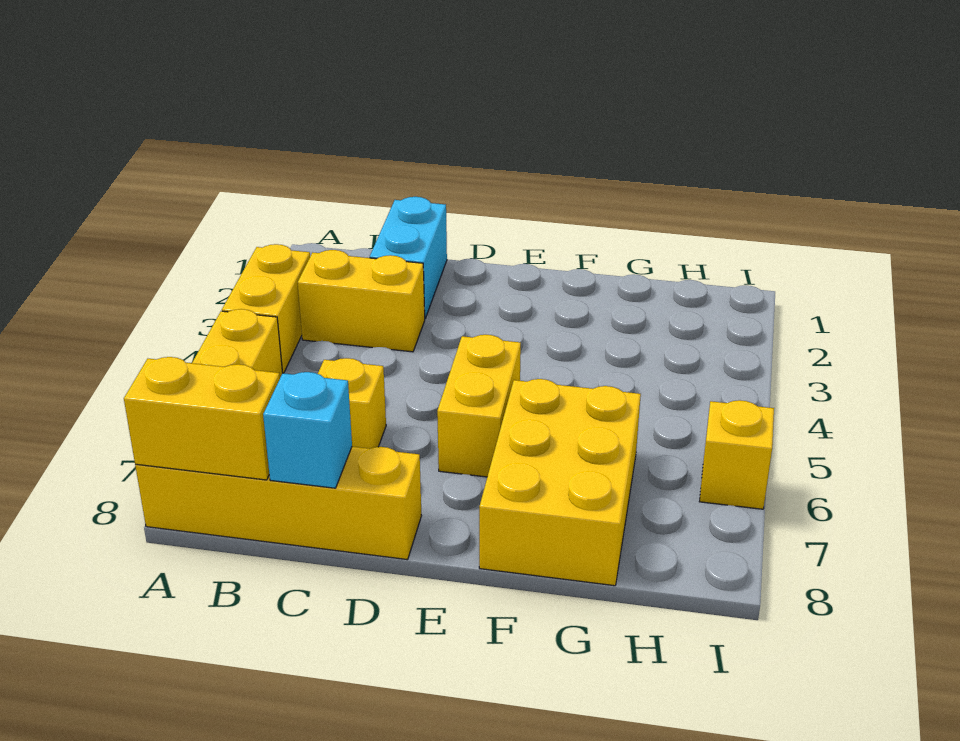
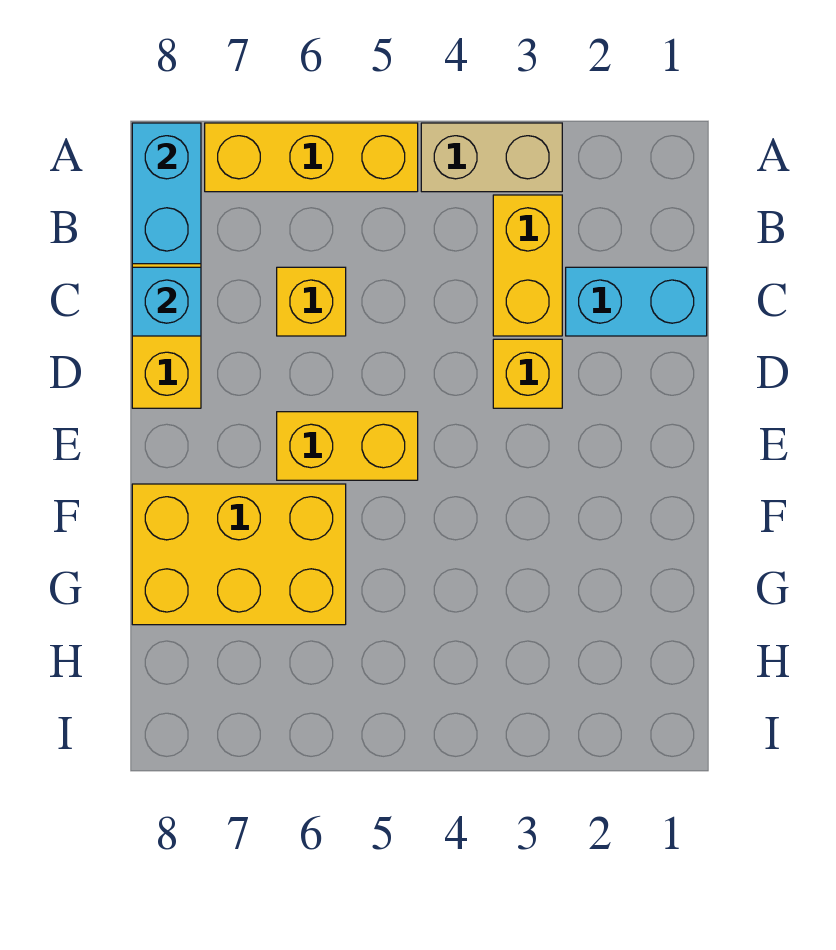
yellow 1x2 brick [222,244,310,373] -> tan 1x2 brick [421,123,562,192]
yellow 1x2 brick [124,357,280,480] -> cyan 1x2 brick [132,123,201,264]
yellow 1x1 brick [699,400,774,509] -> yellow 1x1 brick moved to [493,339,562,408]

